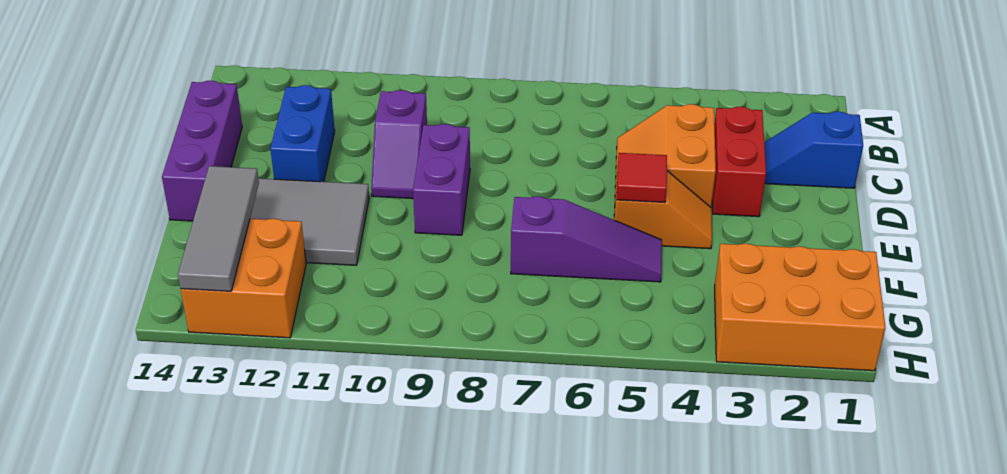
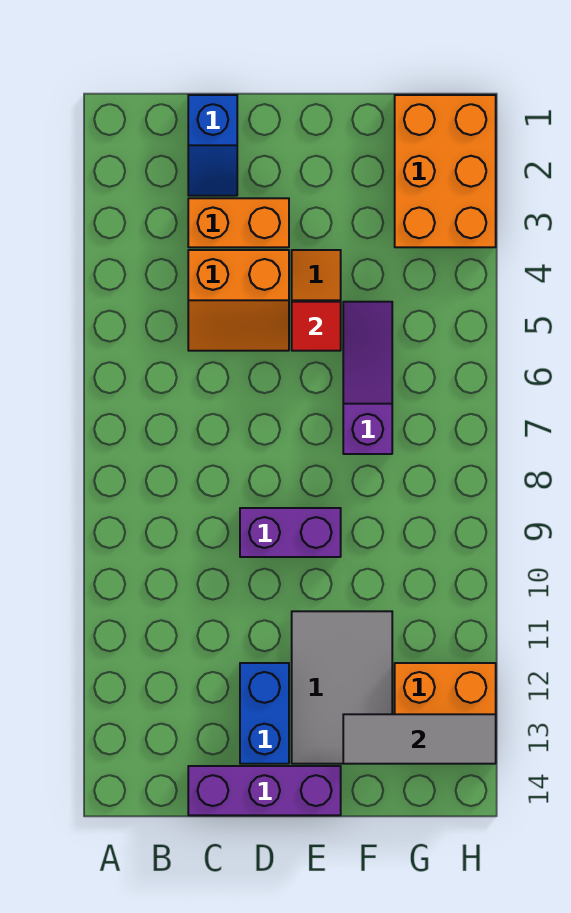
red 1x2 brick [712,107,766,217] -> orange 1x2 brick [188,198,289,247]
purple 1x2 slope [371,90,427,199] -> none
blue 1x2 brick [270,85,335,182] -> blue 1x2 brick turned to [240,663,289,764]

